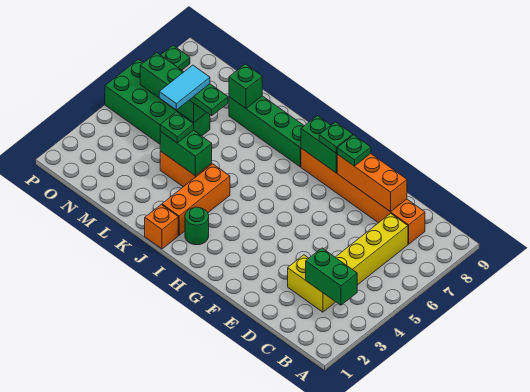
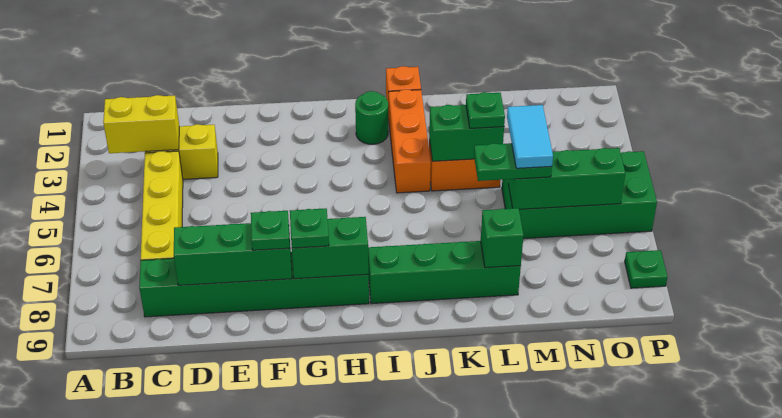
green 1x2 brick [306,248,357,305] -> yellow 1x2 brick [103,95,179,153]
orange 1x6 brick [301,148,425,244] -> green 1x6 brick [139,252,369,317]
orange 1x3 brick [337,154,407,212] -> green 1x3 brick [174,223,292,285]

